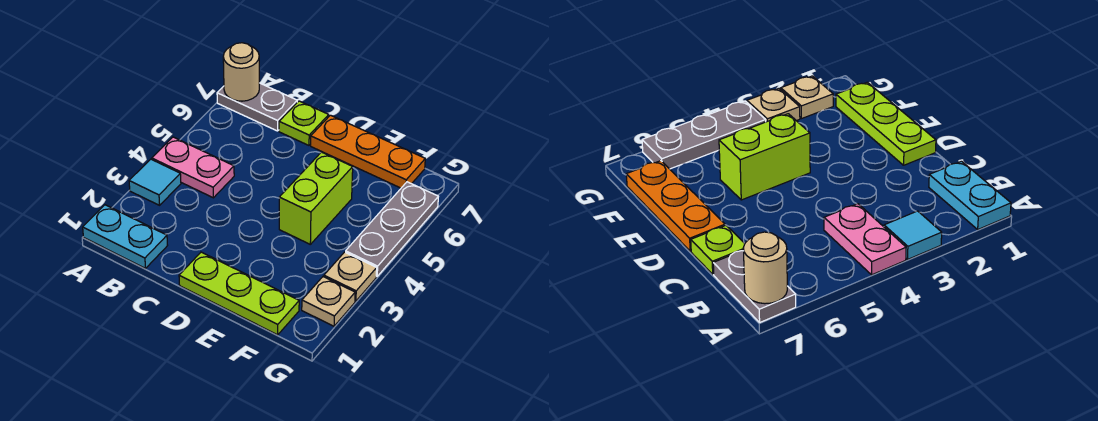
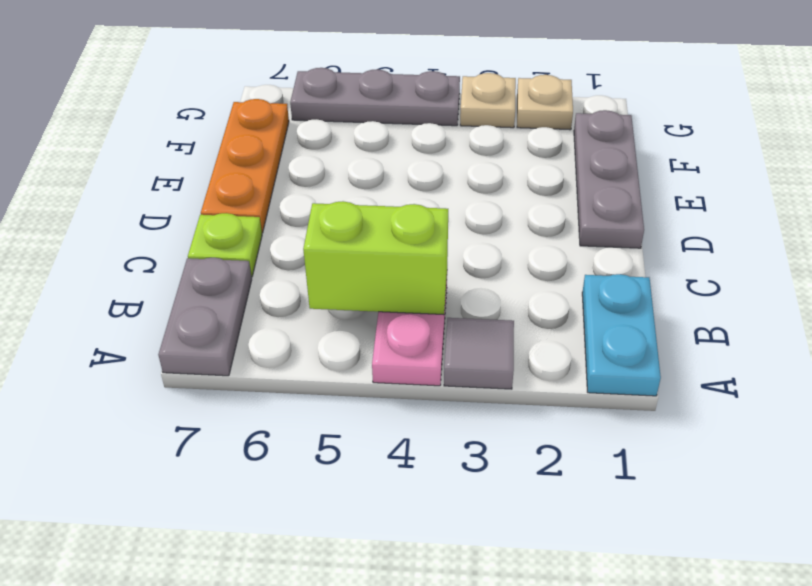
cyan 1x1 tile [129,159,181,205] -> grey 1x1 tile [444,318,514,389]
tan 1x1 round brick [223,43,259,101] -> none
lime 1x3 plate [179,252,299,335] -> grey 1x3 plate [574,110,644,248]
lime 1x2 brick [279,152,353,244] -> lime 1x2 brick moved to [303,201,448,315]

